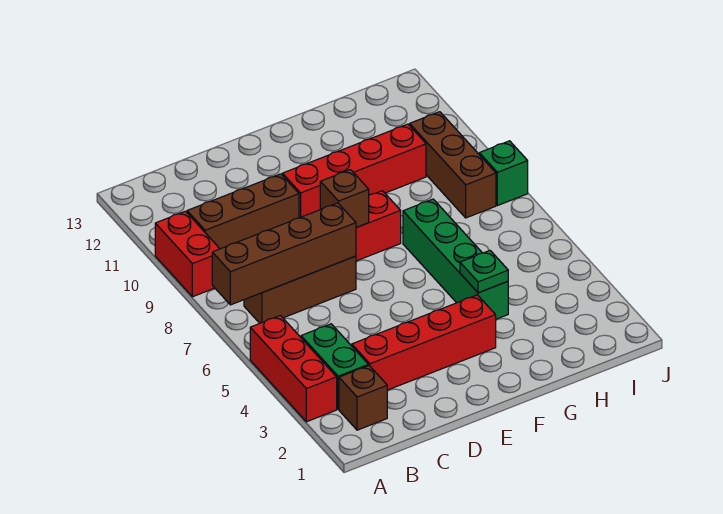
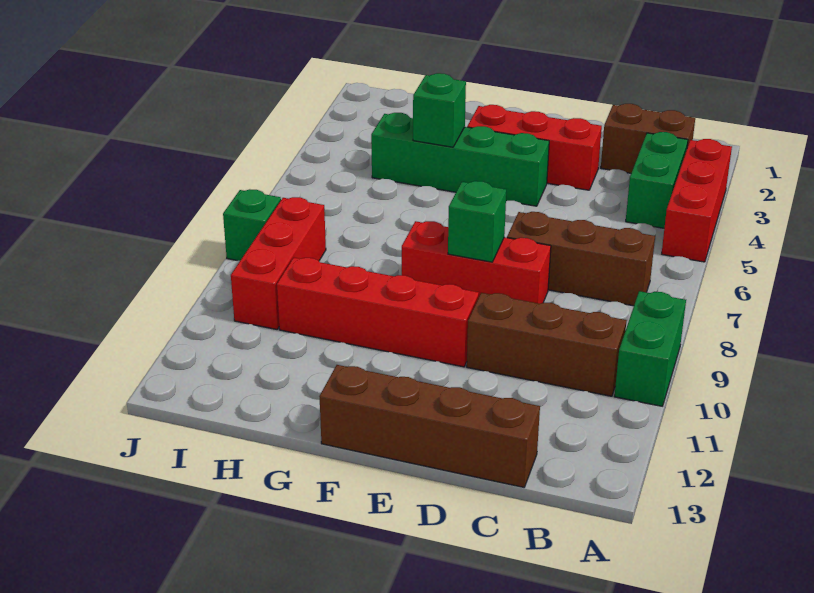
brown 1x4 brick [212,203,356,305] -> brown 1x4 brick moved to [319,365,540,487]
red 1x2 brick [155,211,220,297] -> green 1x2 brick [614,291,686,406]
brown 1x1 brick [339,366,387,430] -> brown 1x2 brick [601,104,695,173]
red 1x4 brick [352,295,496,390] -> red 1x3 brick [467,105,602,190]
brown 1x1 brick [320,170,369,227] -> green 1x1 brick [448,181,506,262]
green 1x4 brick [403,199,508,319] -> green 1x4 brick turned to [371,113,549,206]
green 1x1 plate [460,251,508,293] -> green 1x1 brick [413,73,466,147]
brown 1x3 brick [410,112,496,218] -> red 1x3 brick [231,197,326,329]

